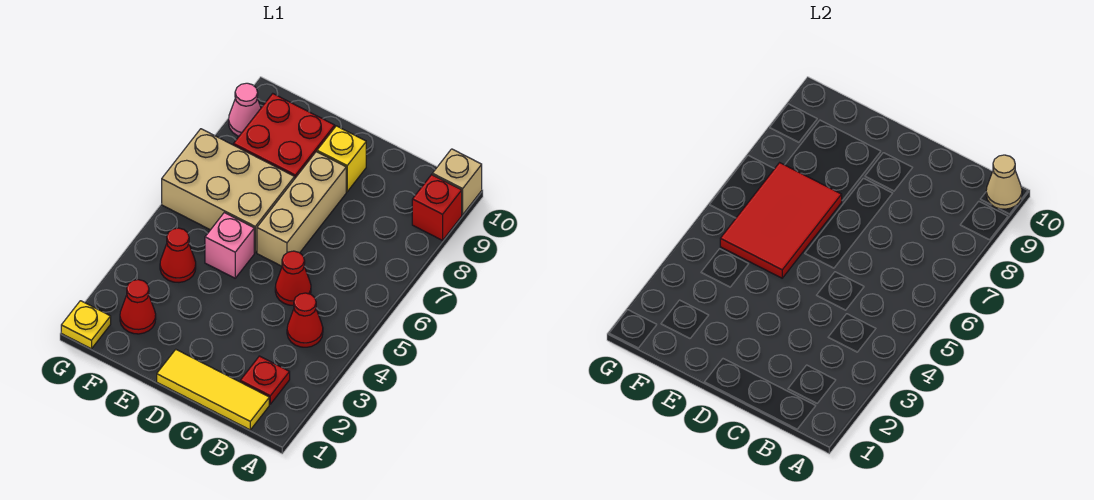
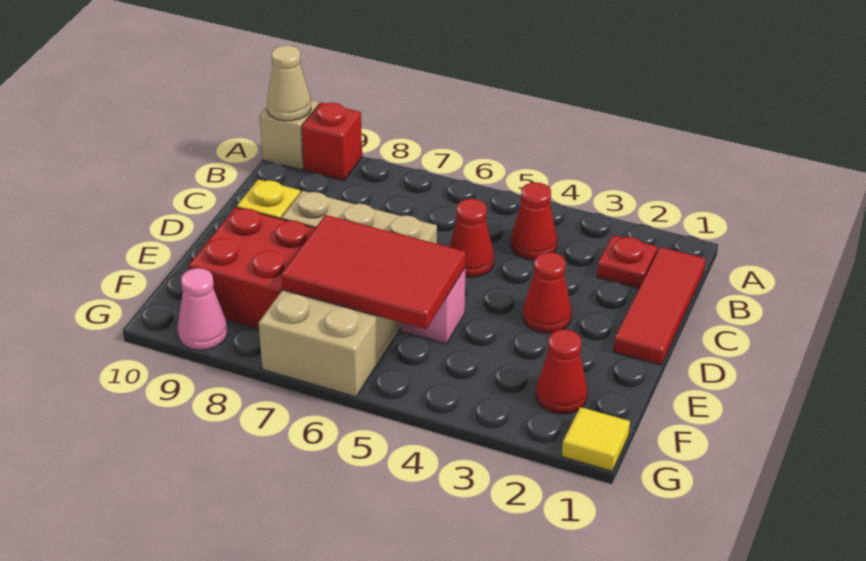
yellow 1x3 tile [157,350,269,430] -> red 1x3 tile [614,247,706,365]
red 1x1 cone [160,228,196,282] -> red 1x1 cone moved to [523,252,572,333]
yellow 1x1 plate [61,301,111,349] -> yellow 1x1 tile [562,407,630,471]

